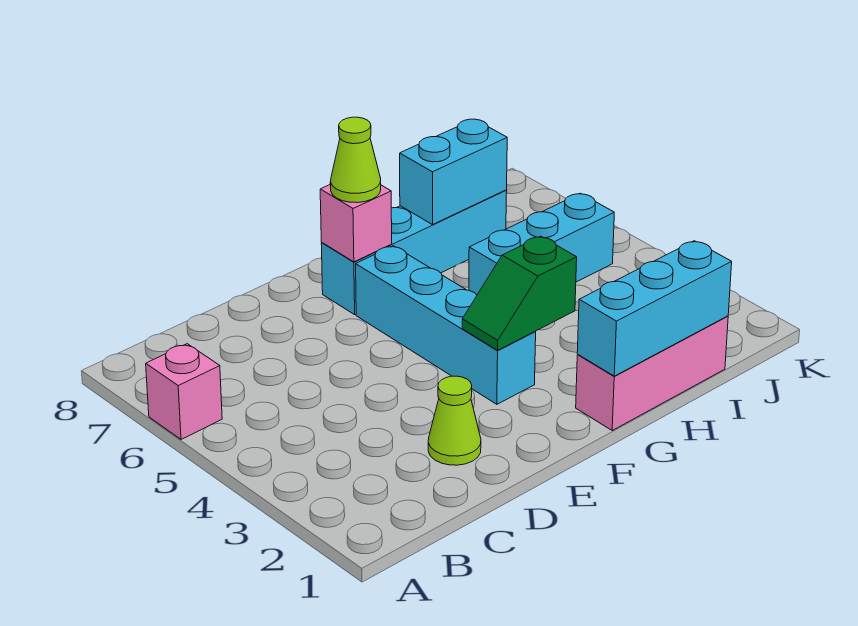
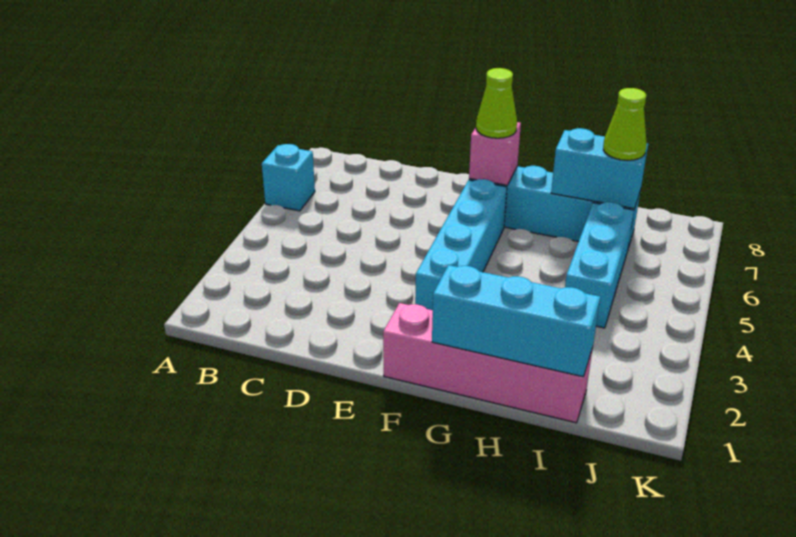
pink 1x1 brick [146,344,222,439] -> cyan 1x1 brick [262,144,315,211]
lime 1x1 cone [428,376,481,465] -> lime 1x1 cone moved to [603,88,647,160]
green 1x2 slope [462,236,577,350] -> none
pink 1x3 brick [576,316,728,430] -> pink 1x4 brick [383,303,593,423]
cyan 1x3 brick [469,193,614,295] -> cyan 1x3 brick turned to [565,202,634,328]

